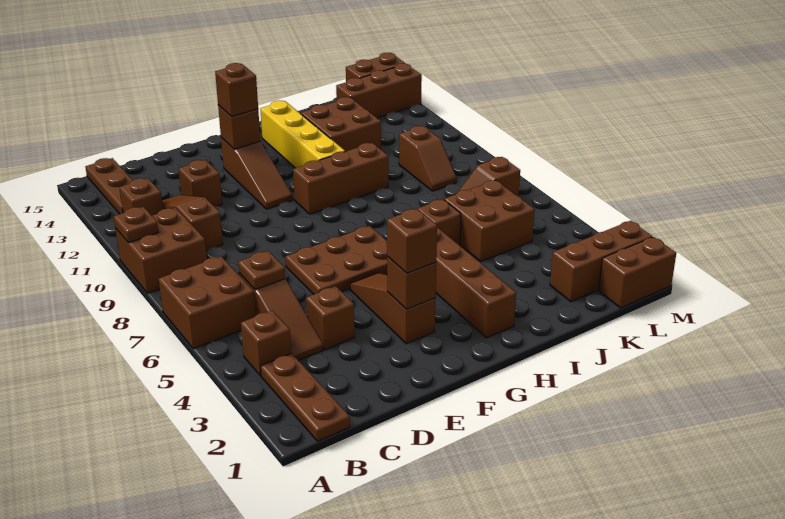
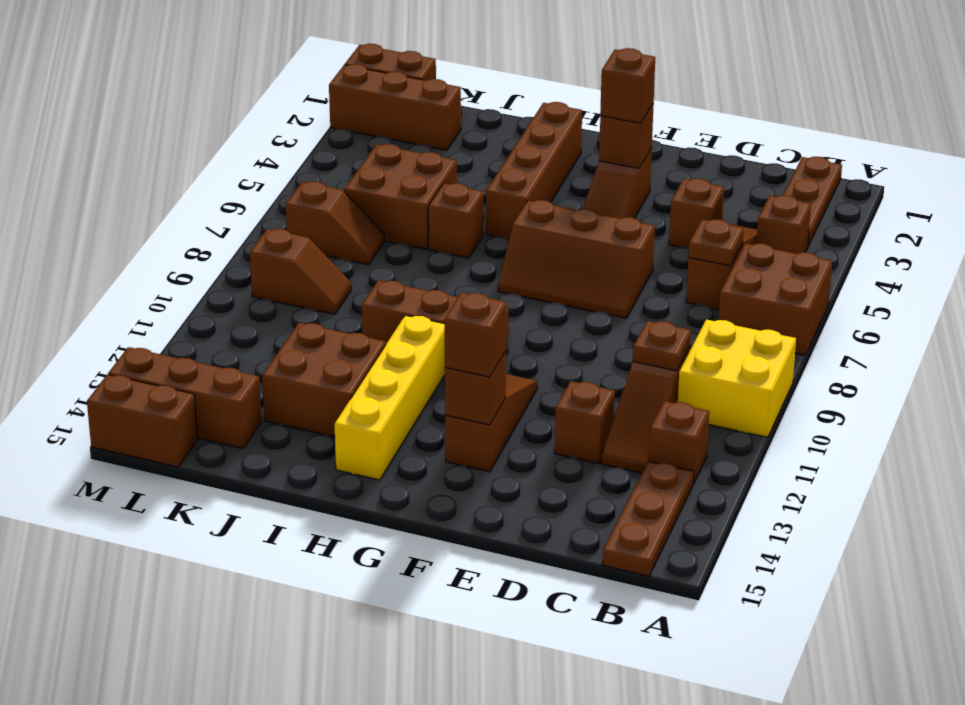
brown 2x2 brick [115,208,207,293] -> yellow 2x2 brick [678,319,796,437]
brown 1x1 plate [114,207,158,243] -> brown 1x1 plate moved to [633,321,691,371]
brown 2x3 plate [285,226,387,294] -> brown 2x3 slope [498,200,655,318]
brown 1x2 slope [399,126,457,191] -> brown 1x2 slope turned to [250,229,351,314]

